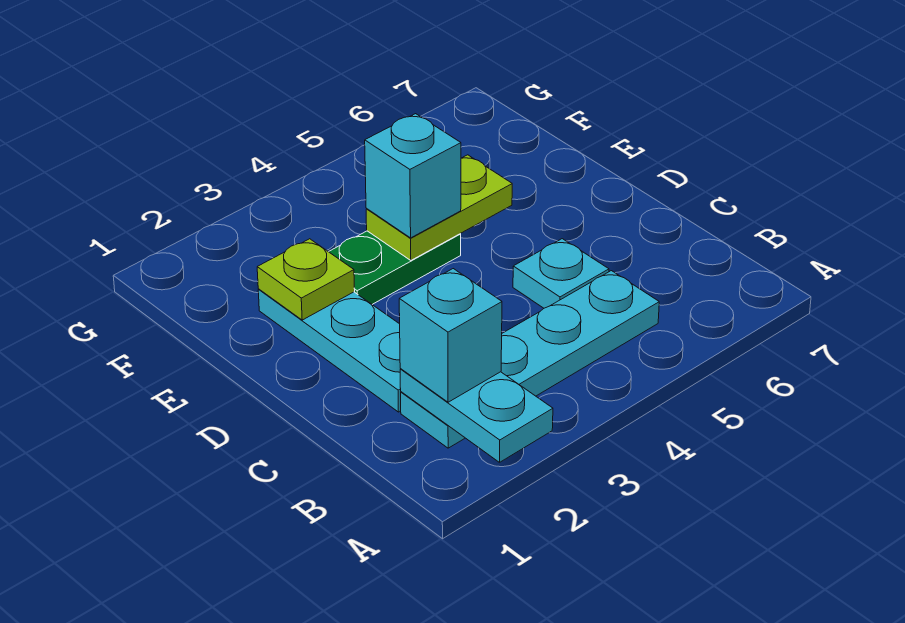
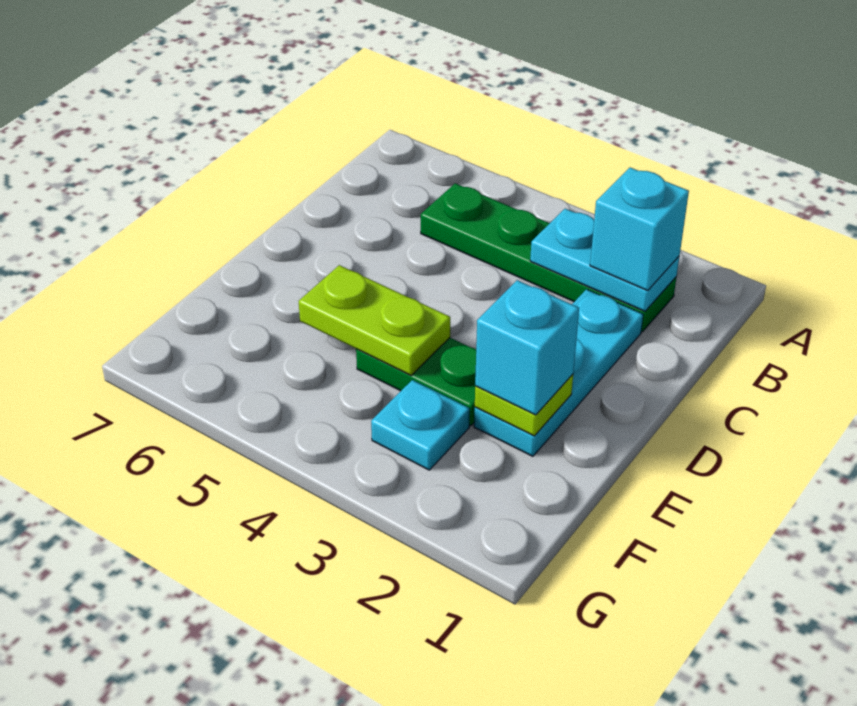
cyan 1x2 plate [400,369,553,462] -> cyan 1x2 plate turned to [530,209,679,311]
cyan 1x4 plate [401,271,659,448] -> green 1x4 plate [421,183,676,332]
cyan 1x1 plate [513,239,609,308] -> cyan 1x1 plate moved to [371,380,470,470]
cyan 1x1 brick [365,114,461,238] -> cyan 1x1 brick moved to [475,280,579,415]

